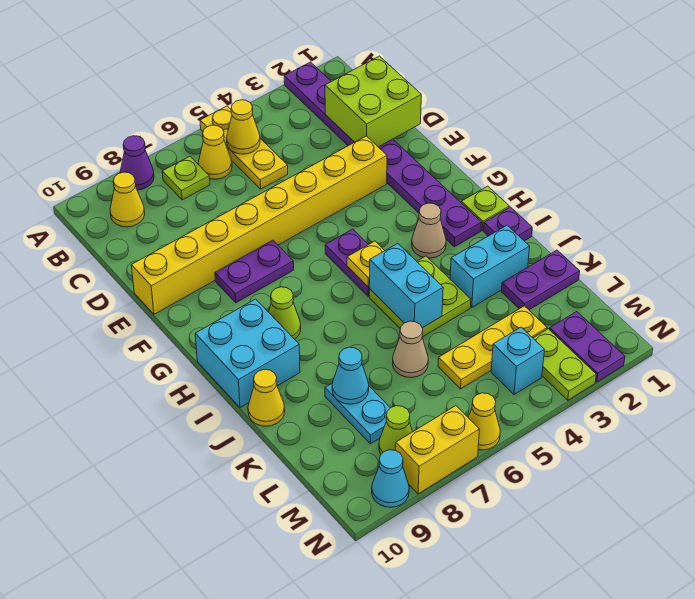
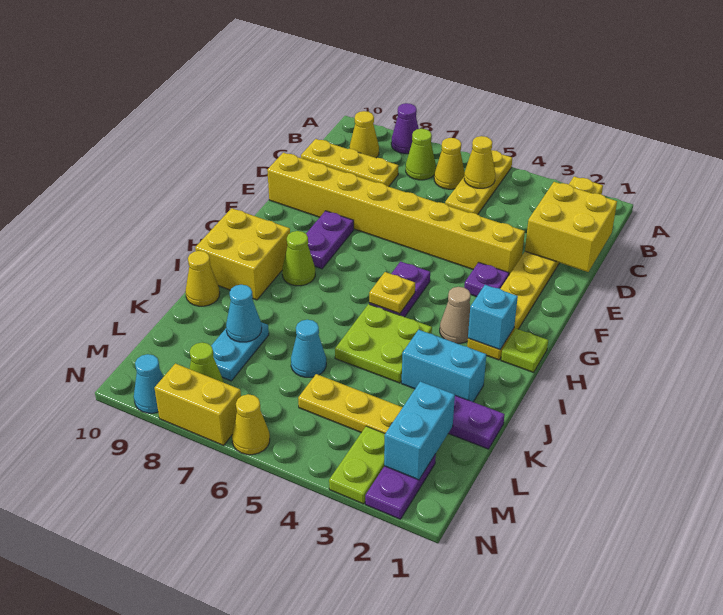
purple 1x8 plate [284,62,482,247] -> yellow 1x8 plate [467,177,603,360]
lime 1x1 plate [162,156,210,200] -> lime 1x1 cone [406,129,436,180]
lime 2x2 brick [325,56,421,147] -> yellow 2x2 brick [525,182,617,272]
none -> yellow 1x3 plate [301,139,399,187]
purple 1x2 plate [215,240,294,303] -> purple 1x2 plate turned to [306,211,354,269]
cyan 2x2 brick [195,299,300,408] -> yellow 2x2 brick [195,208,290,300]
purple 1x1 plate [483,207,532,241] -> purple 1x1 plate moved to [464,262,509,297]
cyan 1x2 brick [369,244,443,328] -> cyan 1x2 brick moved to [384,382,455,480]
tan 1x1 cone [393,321,428,378] -> cyan 1x1 cone [291,320,326,377]
cyan 1x1 brick [491,327,544,395] -> cyan 1x1 brick moved to [468,285,518,350]

